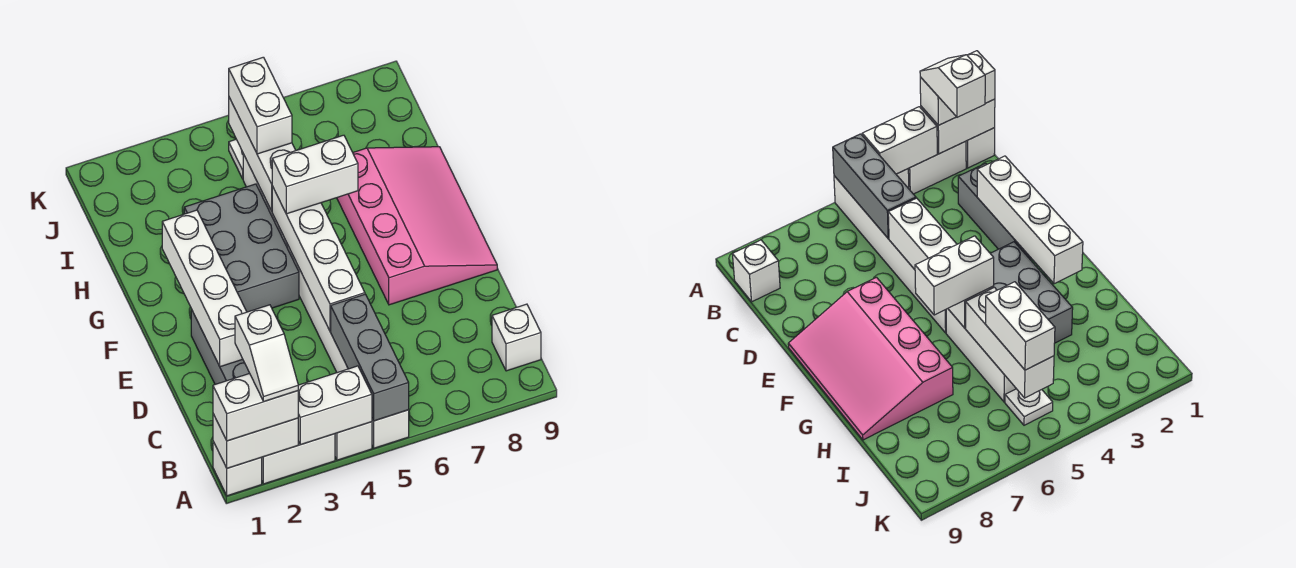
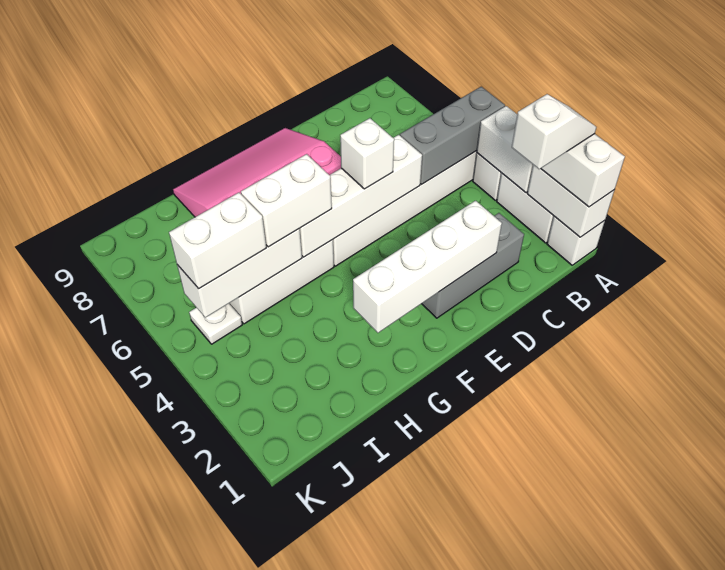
white 1x1 brick [492,304,541,371] -> white 1x1 brick moved to [340,118,394,189]
grey 2x3 brick [184,184,299,312] -> none
white 1x2 brick [272,135,358,214] -> white 1x2 brick turned to [241,154,332,247]

